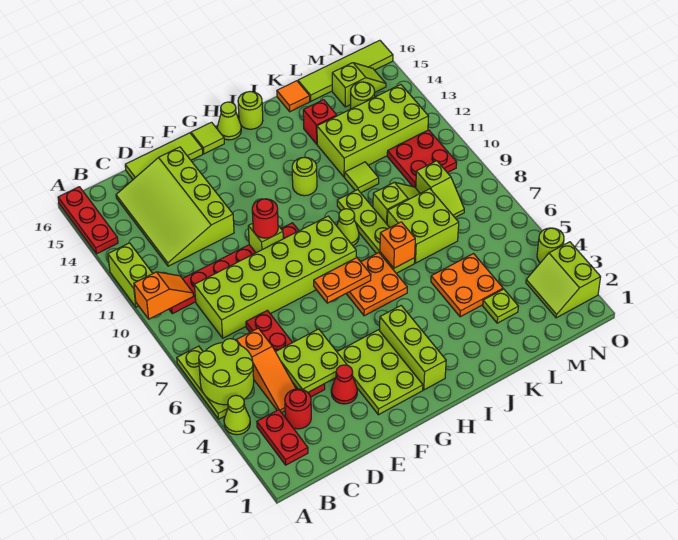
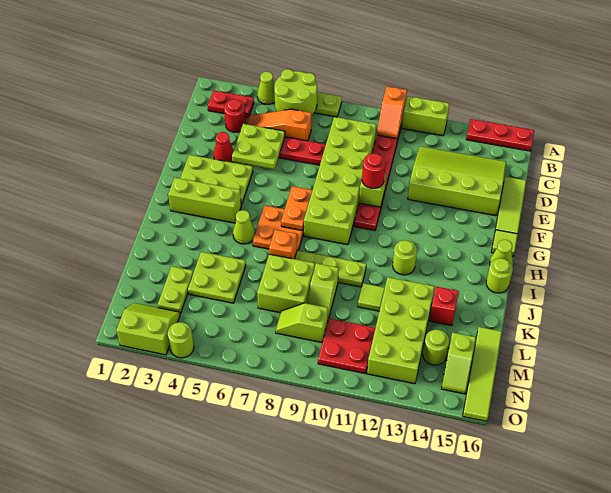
lime 1x1 cone [337,209,359,245] -> lime 1x1 cone moved to [233,210,255,244]
orange 2x2 plate [431,254,503,317] -> lime 2x2 plate [188,252,246,303]
orange 1x1 tile [277,81,310,112] -> none
lime 1x1 plate [483,289,518,323] -> lime 1x2 plate [158,266,193,314]

